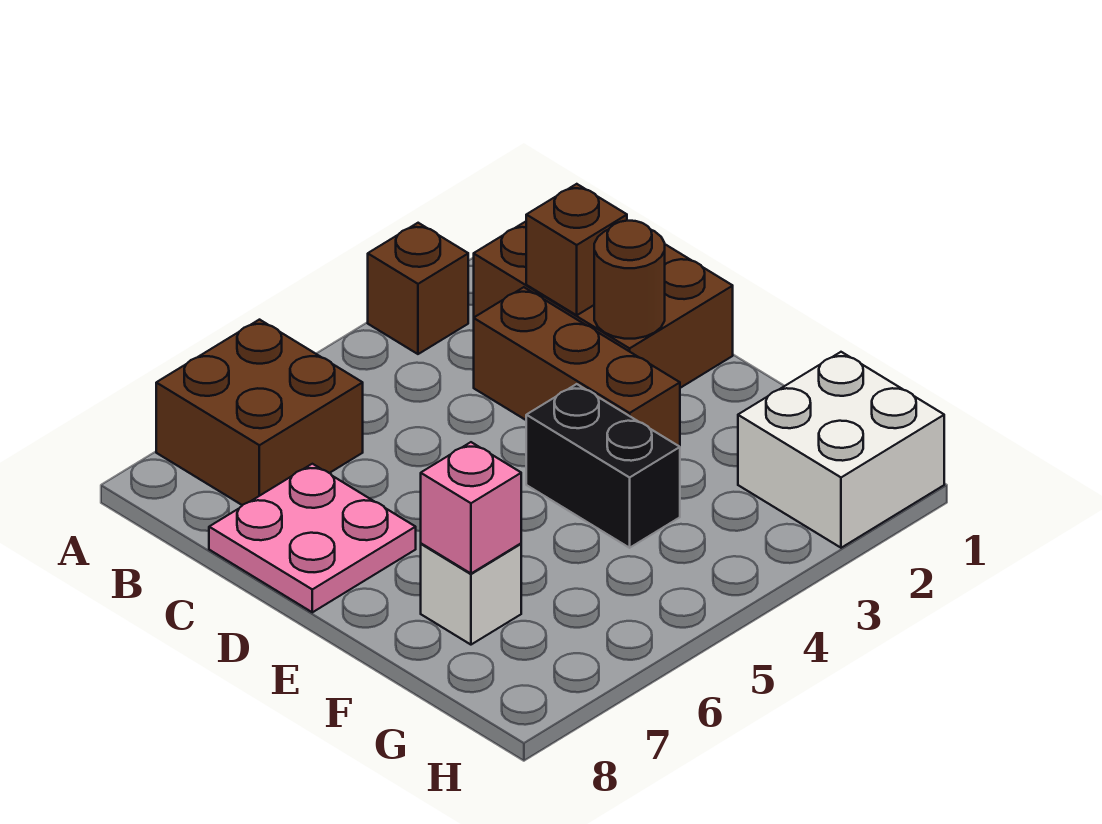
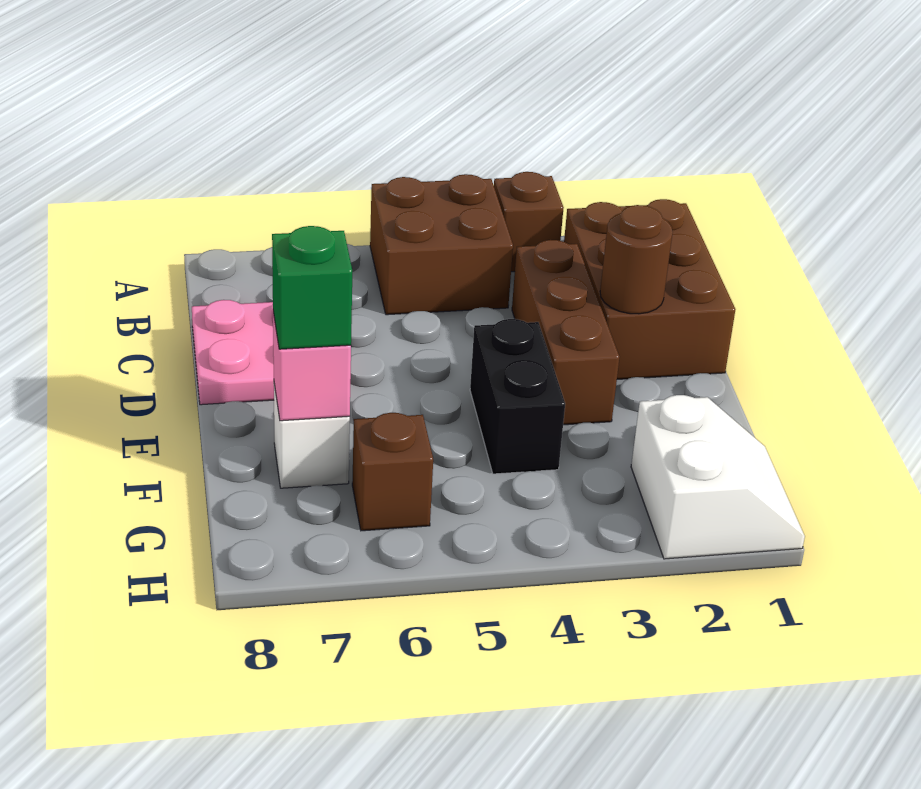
brown 2x2 brick [156,320,363,505] -> brown 2x2 brick moved to [370,174,513,315]
brown 1x1 brick [526,184,627,315] -> brown 1x1 brick moved to [352,413,433,531]
none -> green 1x1 brick [272,226,352,349]
white 2x2 brick [738,352,944,548] -> white 2x2 slope [631,395,805,559]

